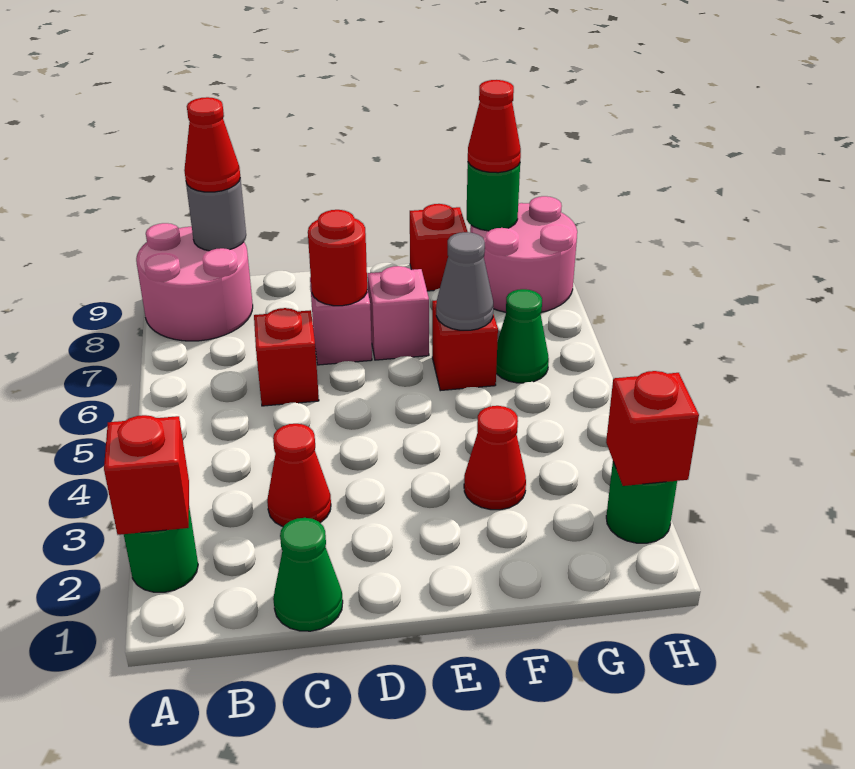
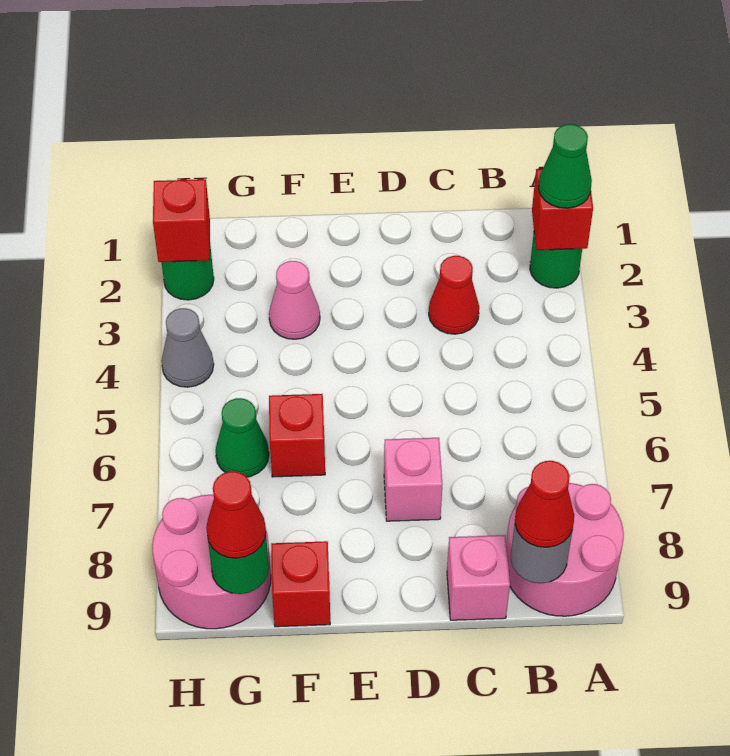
green 1x1 cone [273,518,343,631] -> green 1x1 cone moved to [539,124,592,208]
red 1x1 brick [254,308,319,406] -> none
red 1x1 round brick [308,210,367,306] -> none
pink 1x1 brick [367,266,429,360] -> pink 1x1 brick moved to [447,535,510,620]
red 1x1 cone [464,406,526,510] -> pink 1x1 cone [269,261,320,339]
grey 1x1 cone [436,232,493,330] -> grey 1x1 cone moved to [161,308,214,387]

